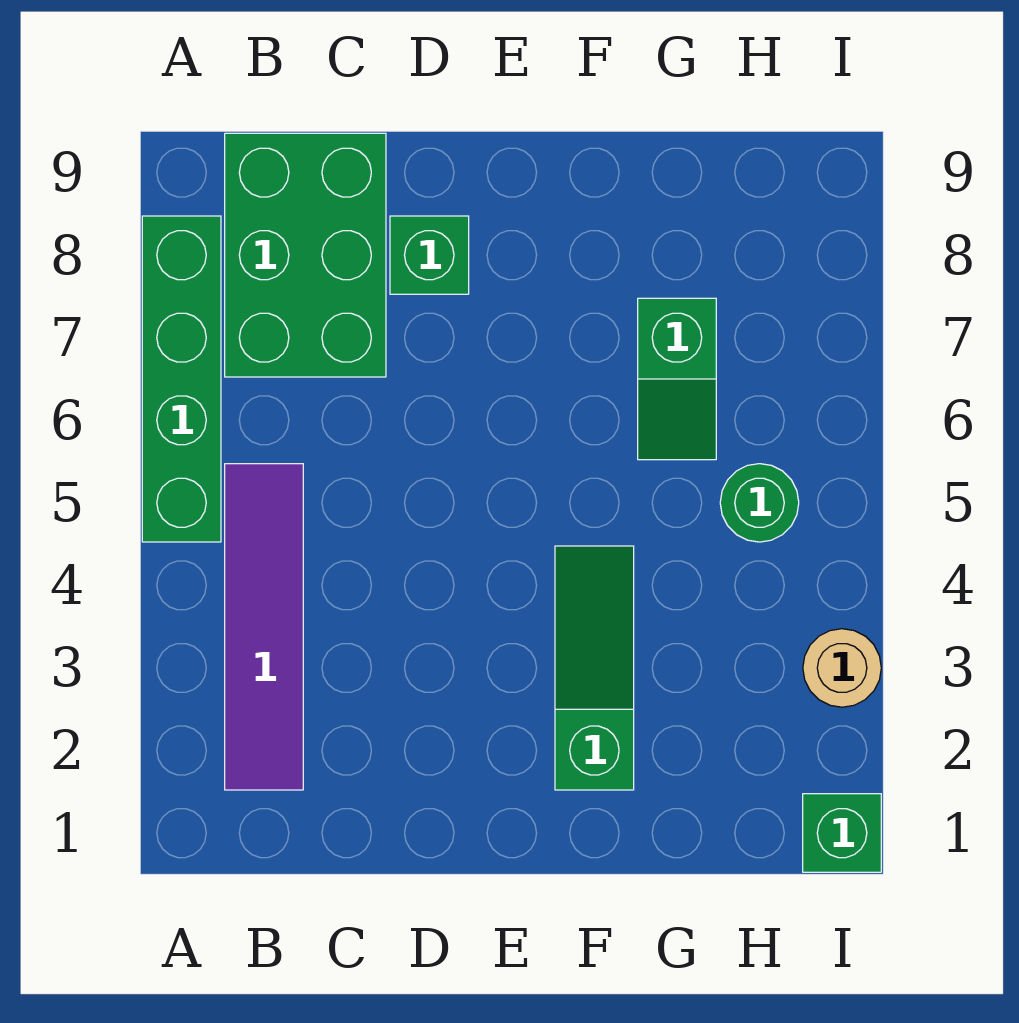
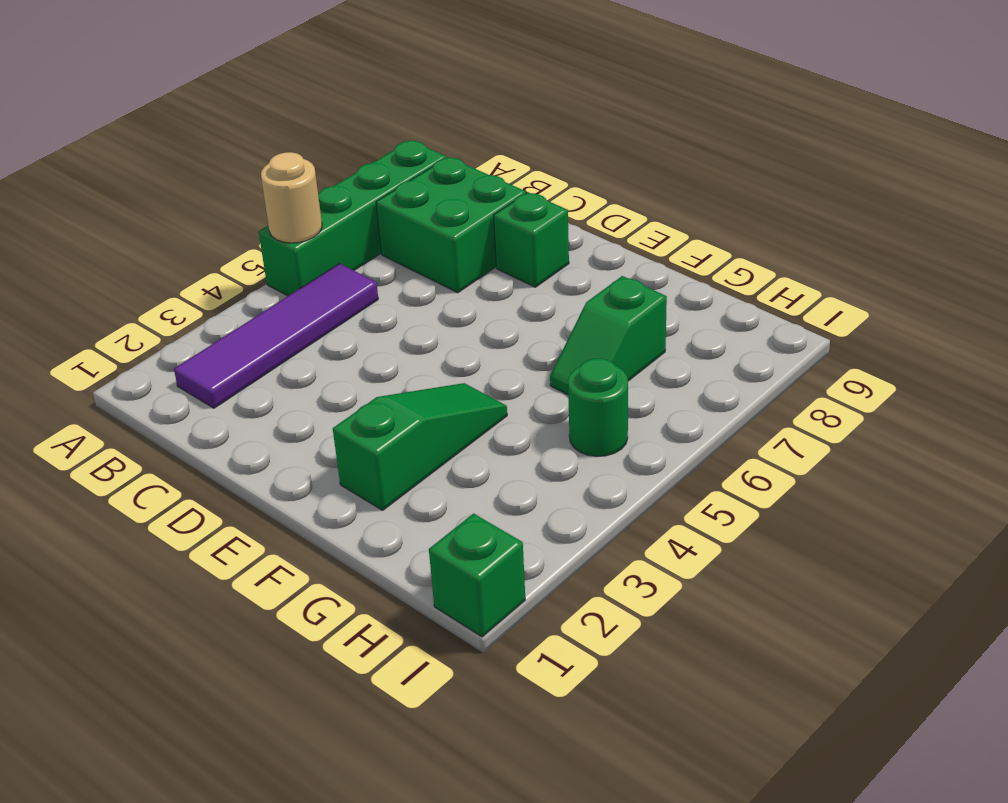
green 2x3 brick [225,133,386,377] -> green 2x2 brick [376,157,526,293]
tan 1x1 round brick [803,629,881,707] -> tan 1x1 round brick moved to [261,152,322,243]

